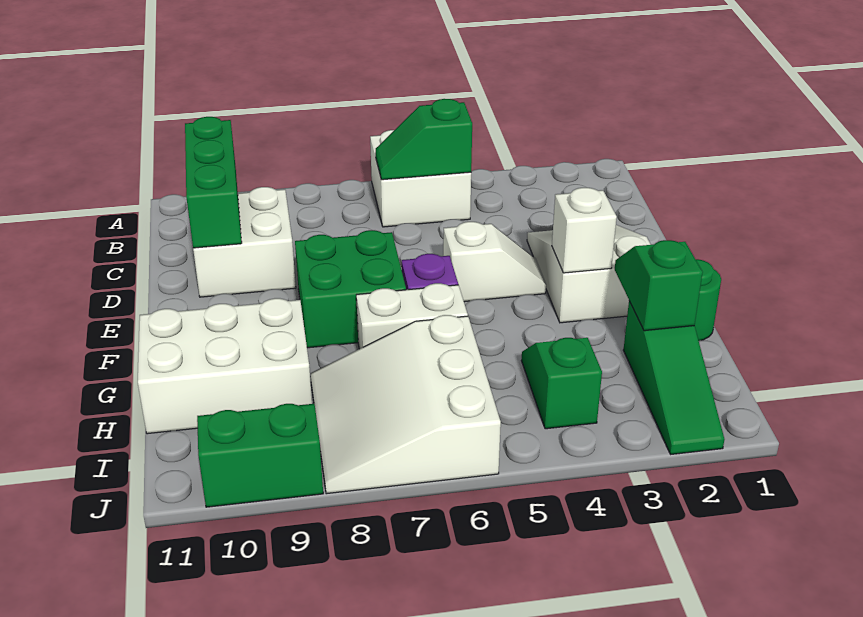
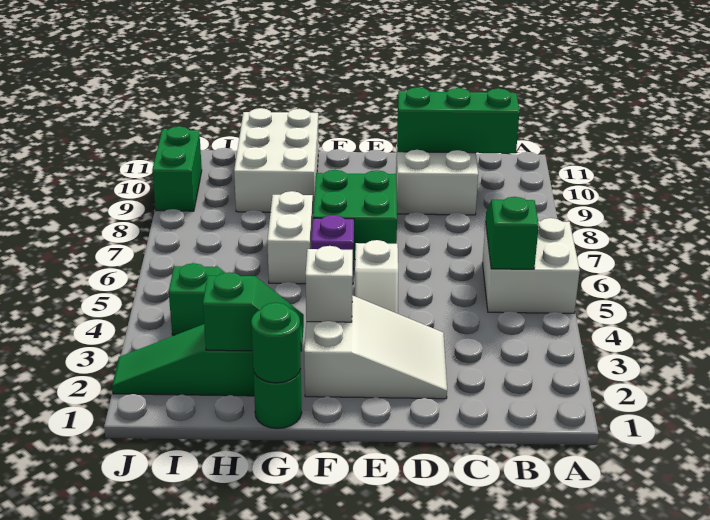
none -> green 1x1 round brick [251,303,301,383]
white 3x3 slope [310,315,501,494] -> none

